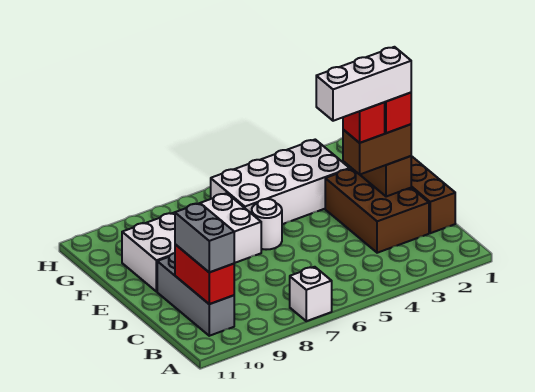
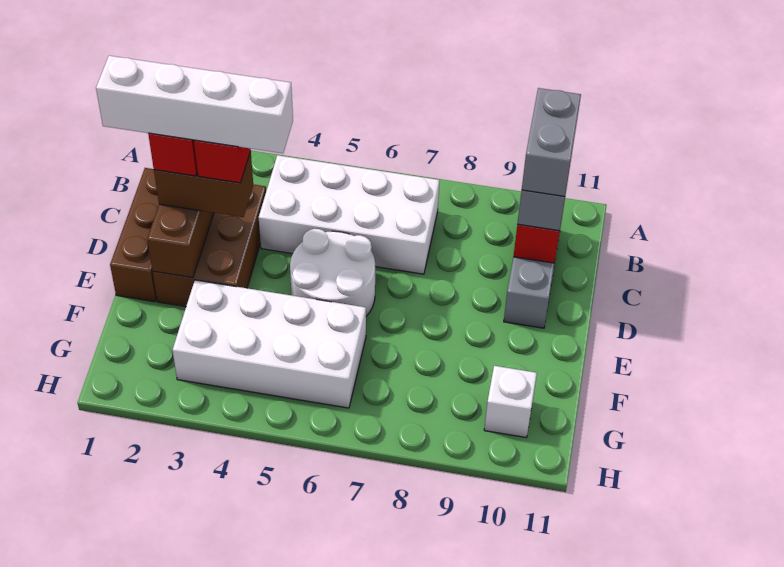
white 1x1 brick [290,267,332,321] -> white 1x1 brick moved to [484,366,537,438]
none -> grey 1x2 brick [522,88,581,197]
white 1x3 brick [316,47,411,121] -> white 1x4 brick [96,56,293,153]
white 1x1 round brick [252,199,282,250] -> white 2x2 round brick [290,229,375,316]
white 2x4 brick [122,193,261,292] -> white 2x4 brick moved to [259,155,440,274]

